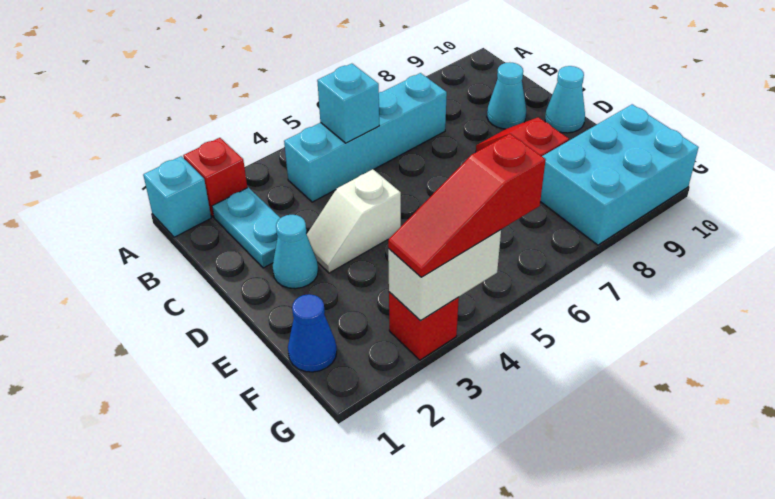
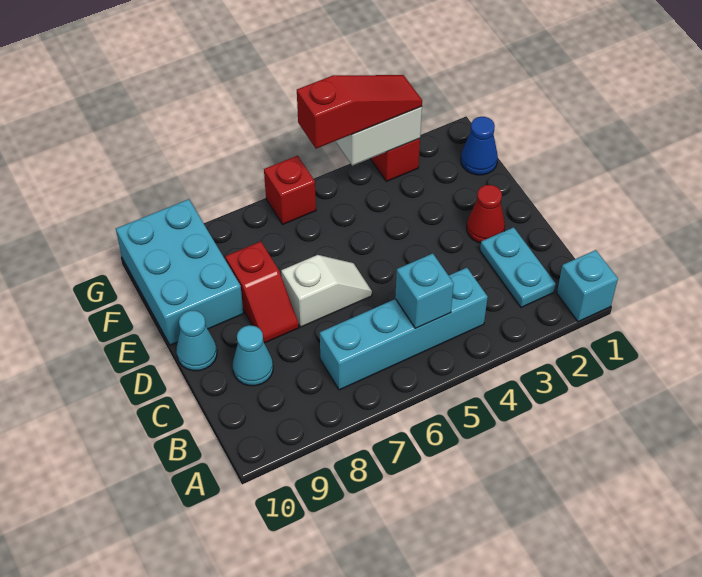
red 1x1 brick [183,138,247,217] -> red 1x1 brick moved to [264,156,316,224]
cyan 1x1 cone [273,215,318,289] -> red 1x1 cone [467,185,505,243]
white 1x2 slope [307,169,401,273] -> white 1x2 slope moved to [281,255,372,327]
cyan 2x3 brick [540,104,699,245] -> cyan 2x3 brick turned to [116,199,243,345]

